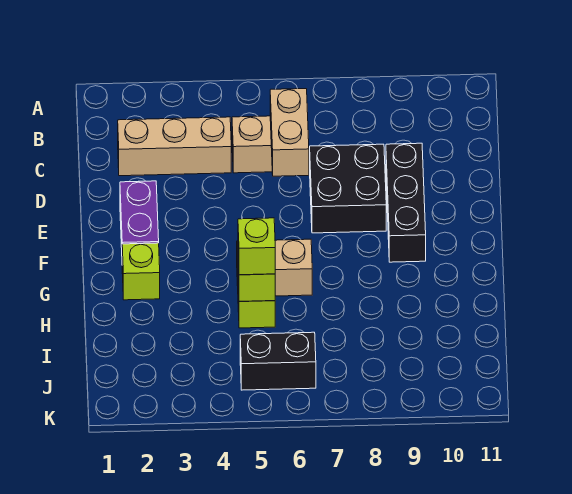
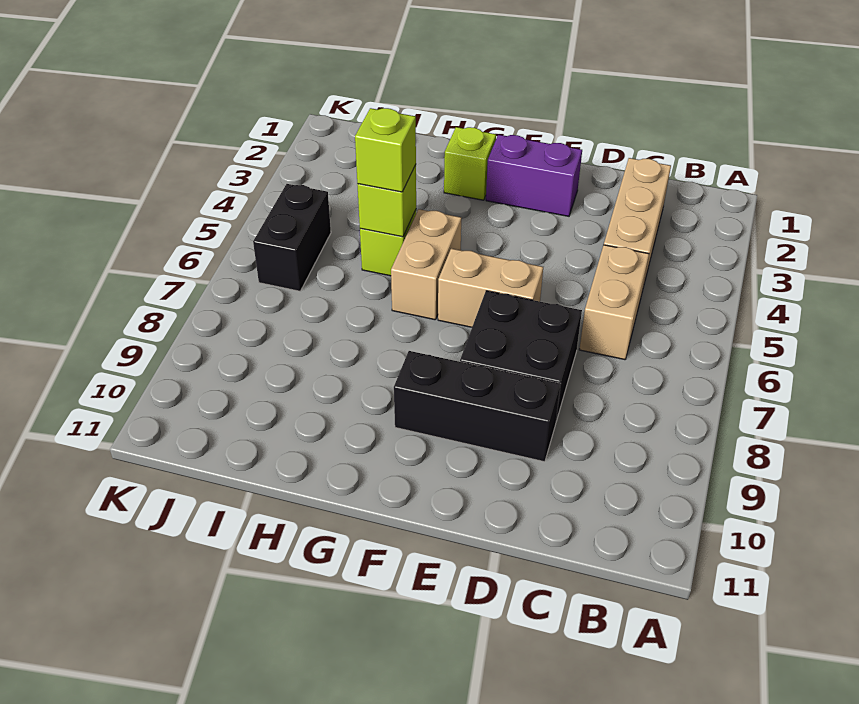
tan 1x2 brick [270,89,309,176] -> tan 1x2 brick moved to [438,249,543,327]

